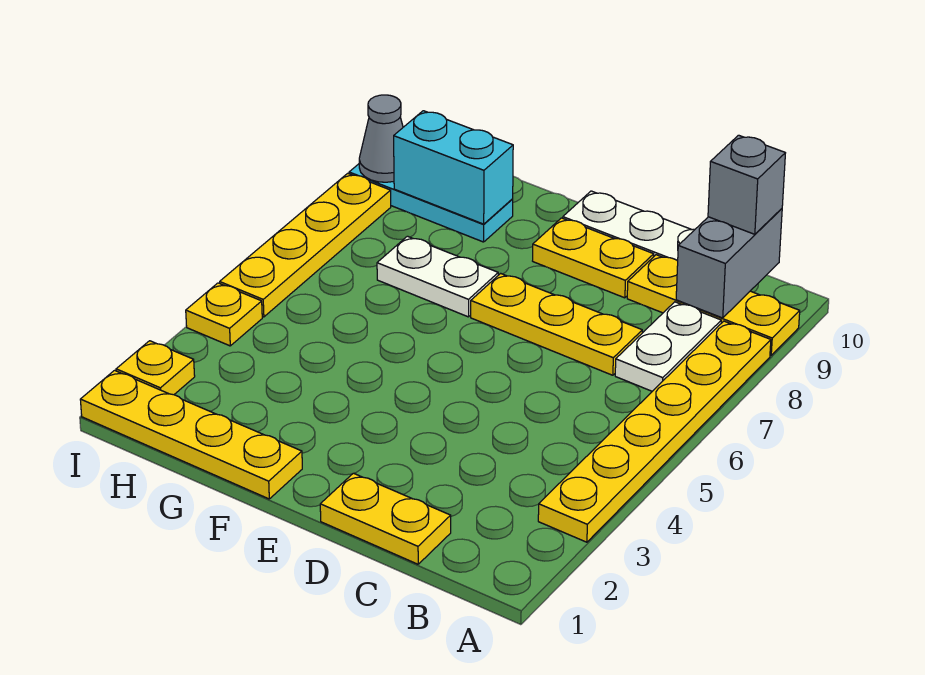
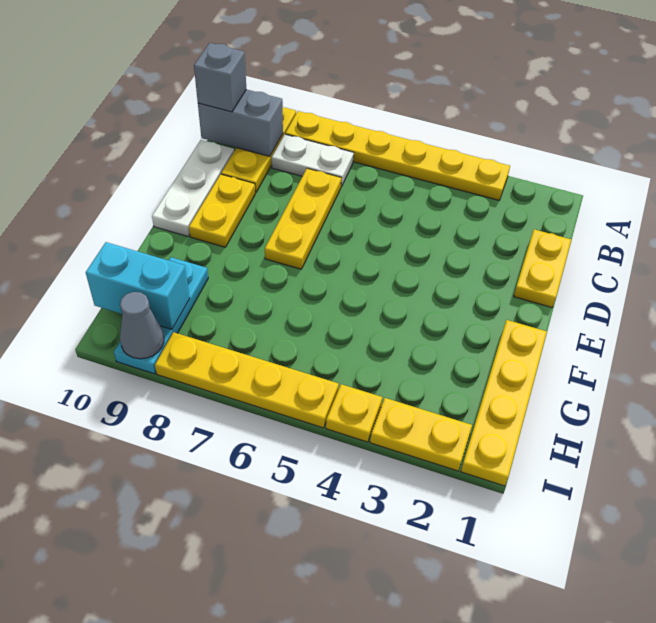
white 1x2 plate [377,236,498,317] -> none
cyan 1x2 brick [394,111,513,224] -> cyan 1x2 brick turned to [86,242,190,329]
yellow 1x1 plate [116,341,195,395] -> yellow 1x2 plate [370,398,472,471]

